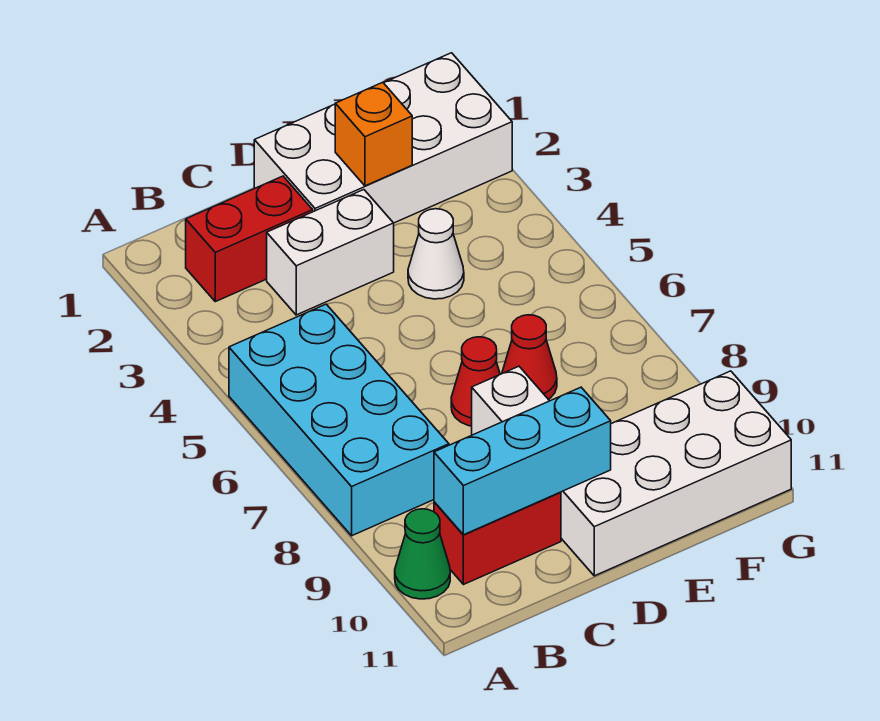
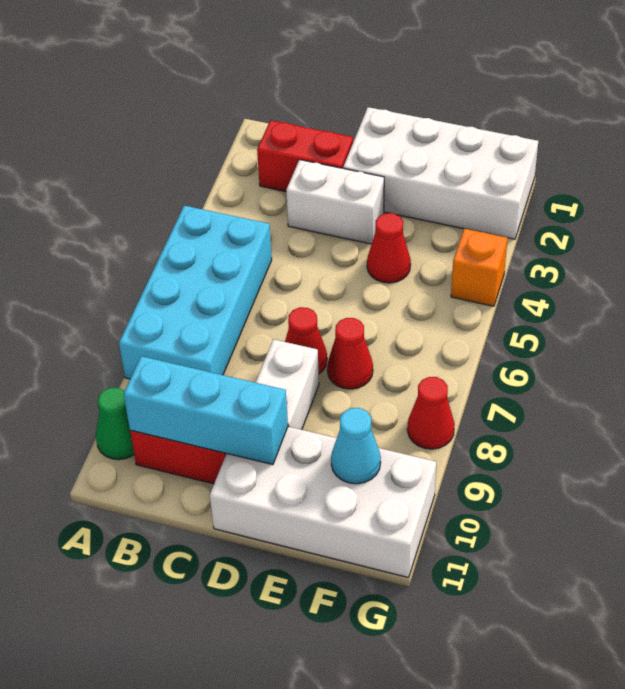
orange 1x1 brick [335,82,412,186] -> orange 1x1 brick moved to [451,229,508,306]
white 1x1 cone [408,209,464,299] -> red 1x1 cone [367,213,411,283]
none -> cyan 1x1 cone [331,408,381,484]
none -> red 1x1 cone [407,377,455,449]

